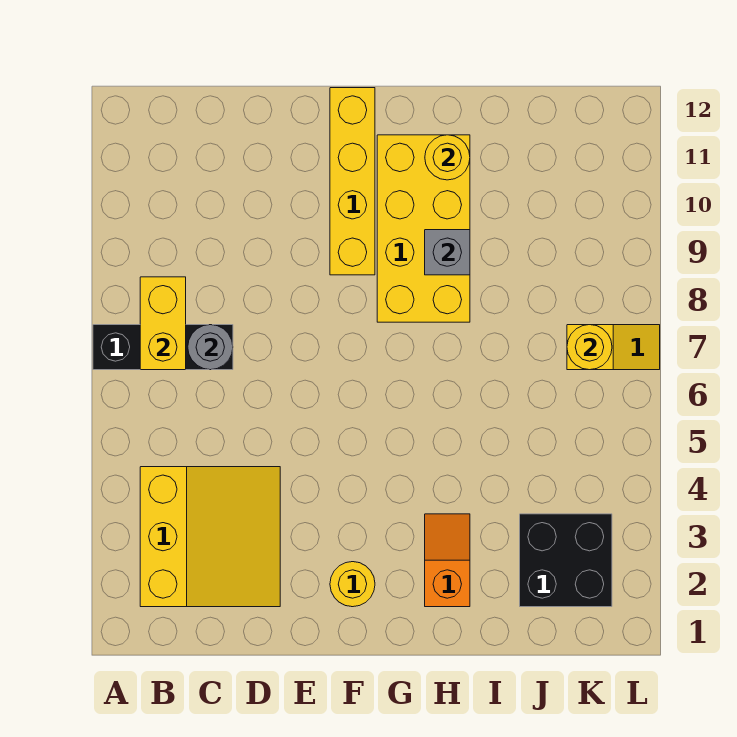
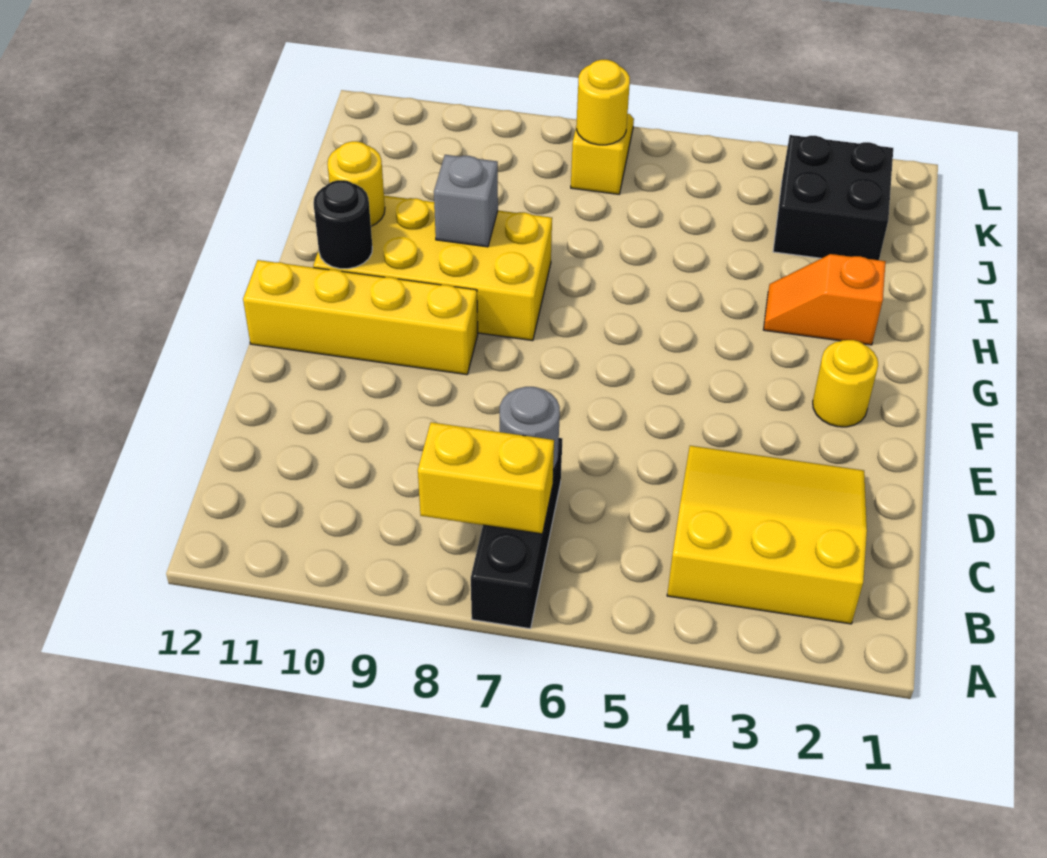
none -> black 1x1 round brick [314,180,372,269]

